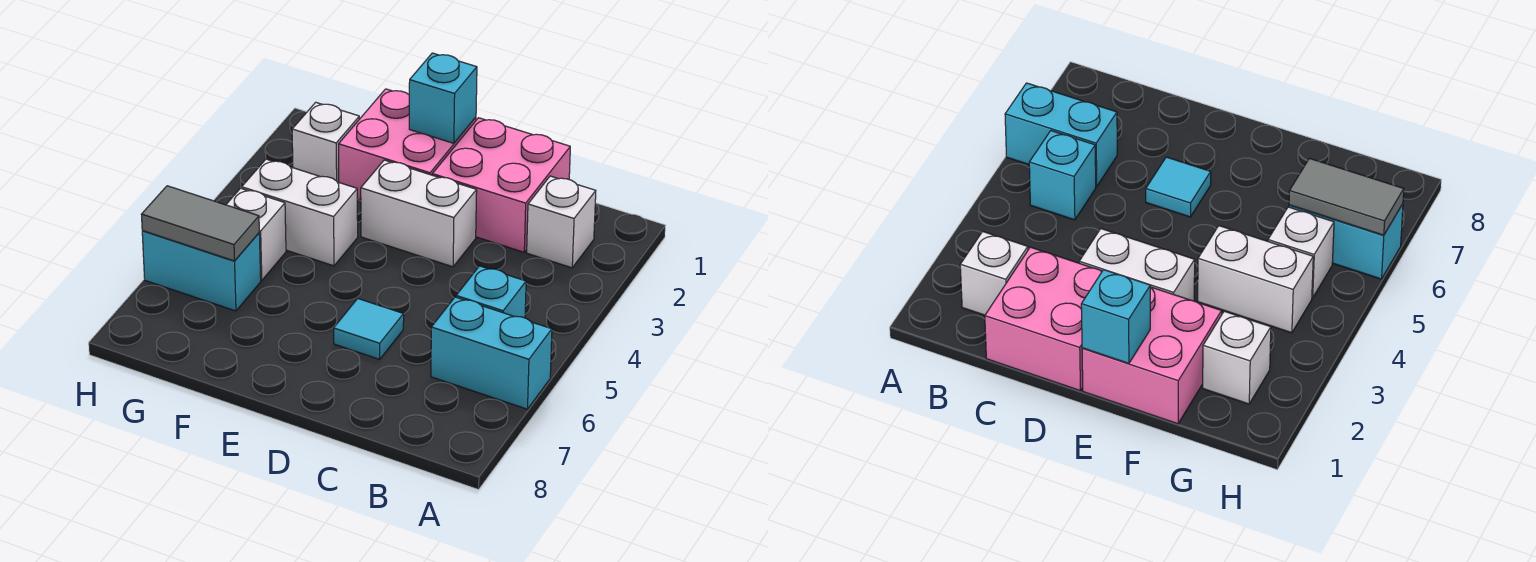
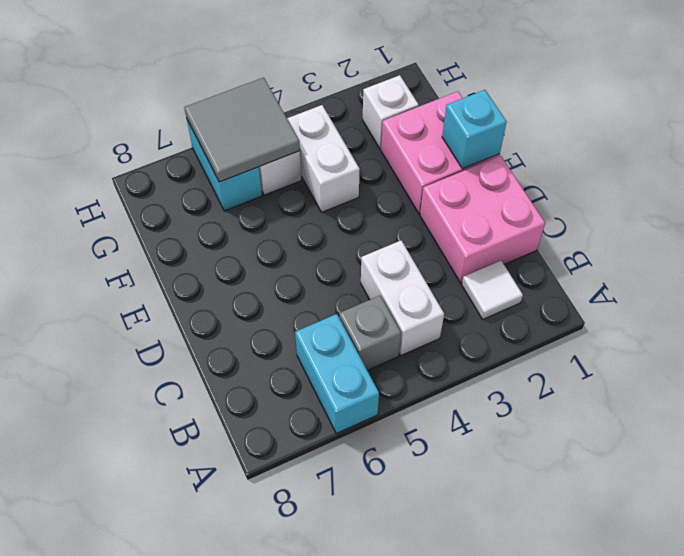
white 1x1 brick [527,176,596,268] -> white 1x1 tile [462,261,523,319]
cyan 1x1 brick [456,266,526,318] -> grey 1x1 brick [339,296,401,370]
white 1x2 brick [361,160,477,267] -> white 1x2 brick moved to [361,241,444,355]
cyan 1x1 tile [334,299,404,359] -> none
grey 1x2 tile [141,186,259,261] -> grey 2x2 tile [184,78,300,182]

